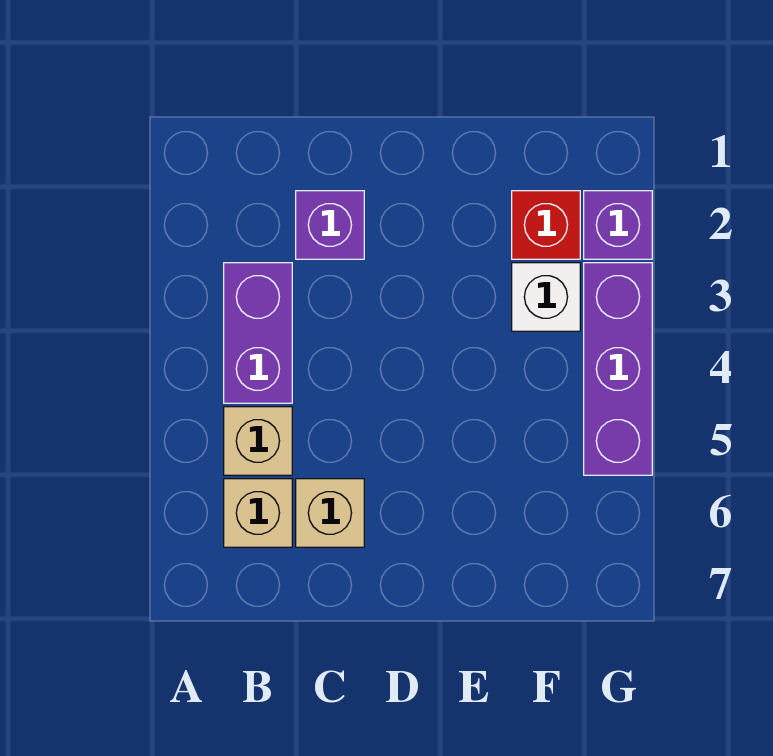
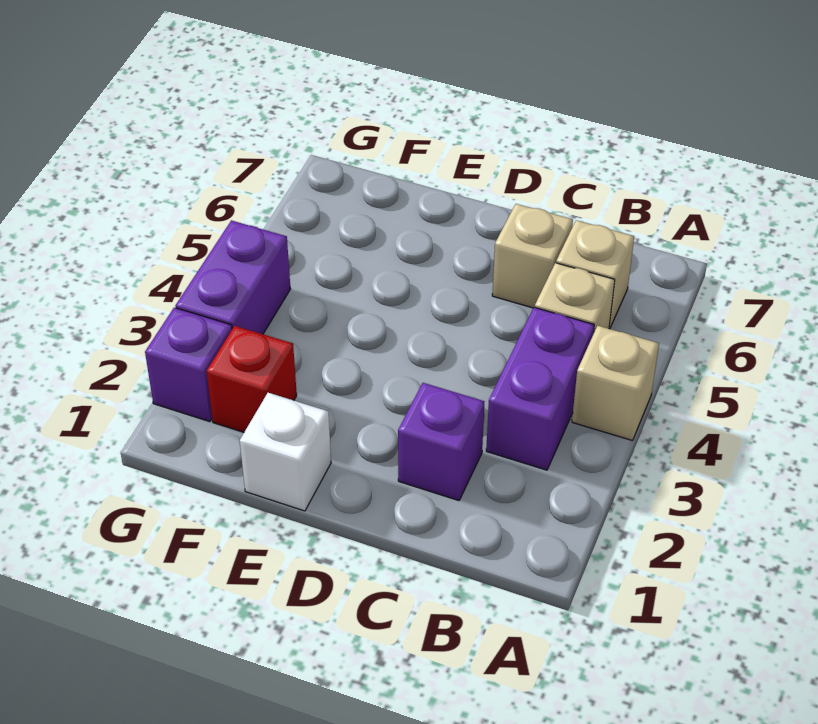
none -> tan 1x1 brick [572,326,659,441]
white 1x1 brick [512,263,580,331] -> white 1x1 brick moved to [240,393,331,511]
purple 1x3 brick [584,263,652,475] -> purple 1x2 brick [175,220,290,334]

